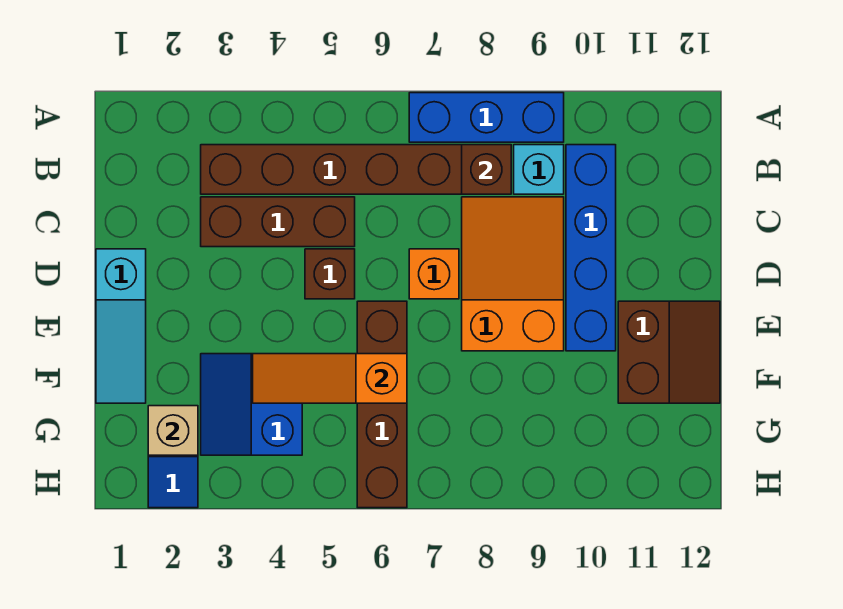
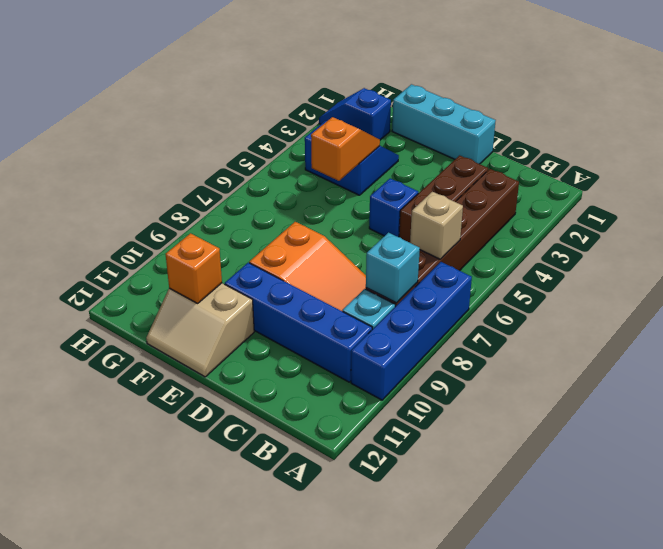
blue 1x3 brick [409,93,564,142] -> blue 1x4 brick [351,262,472,400]
brown 1x1 brick [462,145,511,194] -> cyan 1x1 brick [366,233,420,303]
cyan 1x3 slope [96,249,146,403] -> cyan 1x3 brick [392,84,496,164]
brown 1x1 brick [305,249,355,299] -> blue 1x1 brick [369,178,418,237]
orange 1x1 brick [409,249,459,299] -> orange 1x1 brick moved to [166,233,222,303]
brown 1x4 brick [357,301,407,508] -> none
brown 2x2 slope [618,301,720,403] -> tan 2x2 slope [146,283,254,377]
orange 1x3 slope [253,354,407,403] -> orange 1x2 slope [311,117,380,181]
tan 1x1 brick [148,406,198,455] -> tan 1x1 brick moved to [410,192,463,259]

